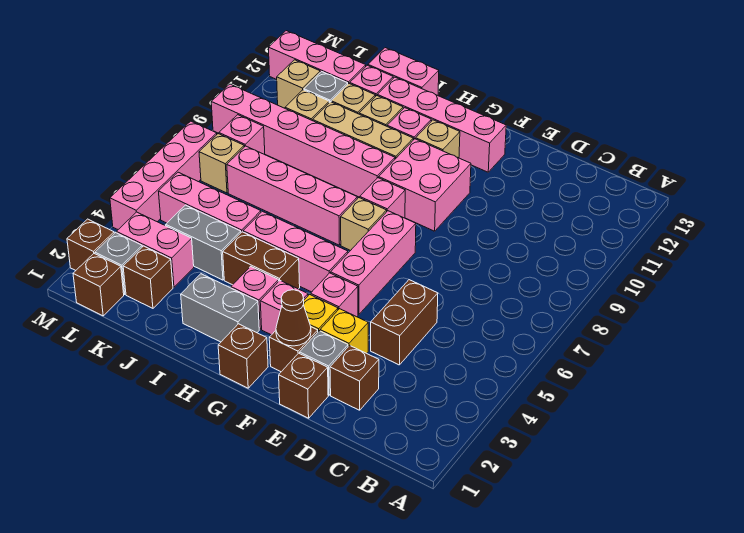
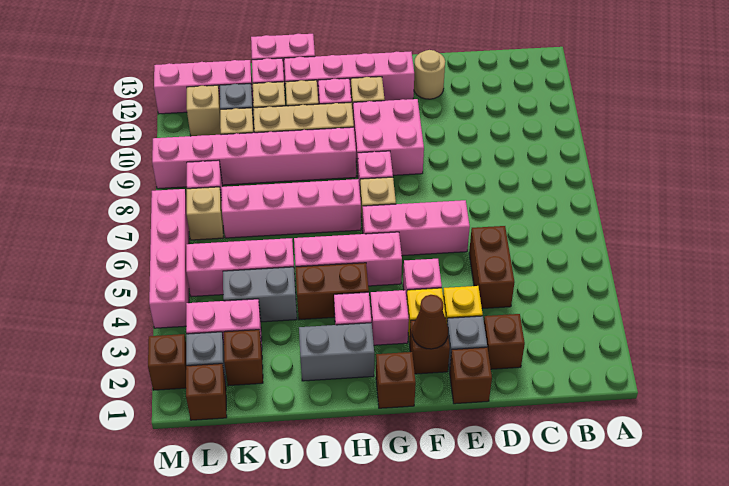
none -> tan 1x1 round brick [414,50,445,99]
pink 1x3 brick [331,211,416,314] -> pink 1x3 brick turned to [363,200,470,256]

